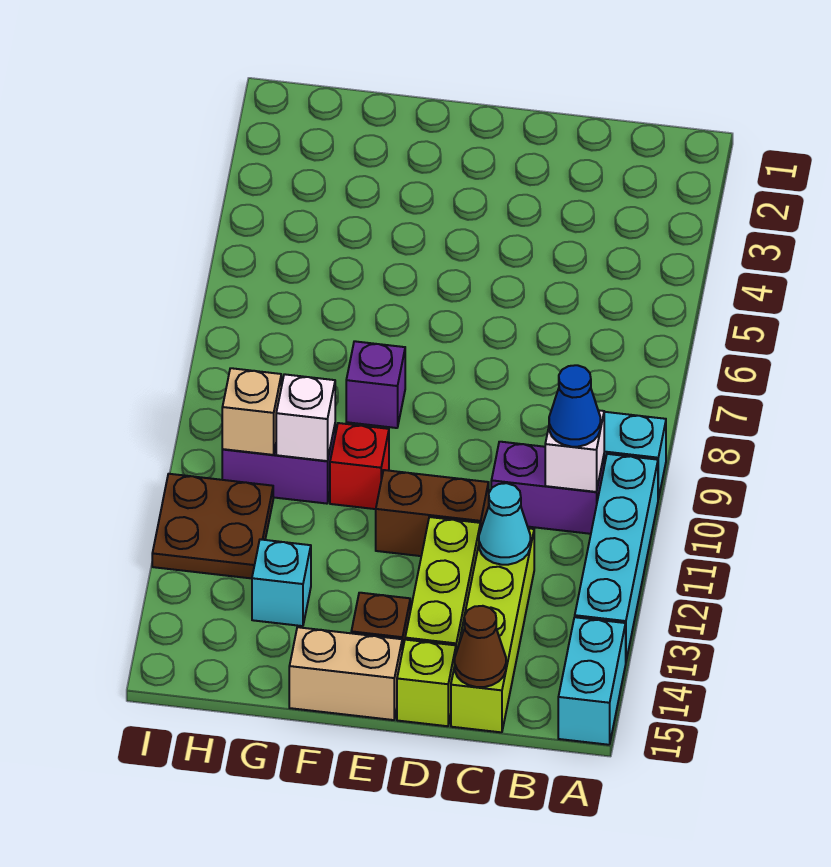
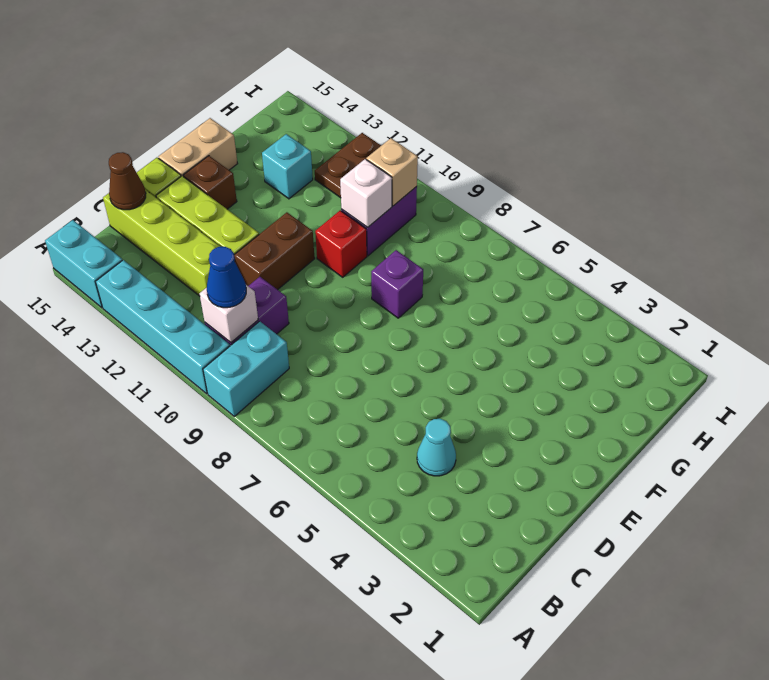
cyan 1x1 cone [479,483,530,565] -> cyan 1x1 cone moved to [417,419,456,476]

